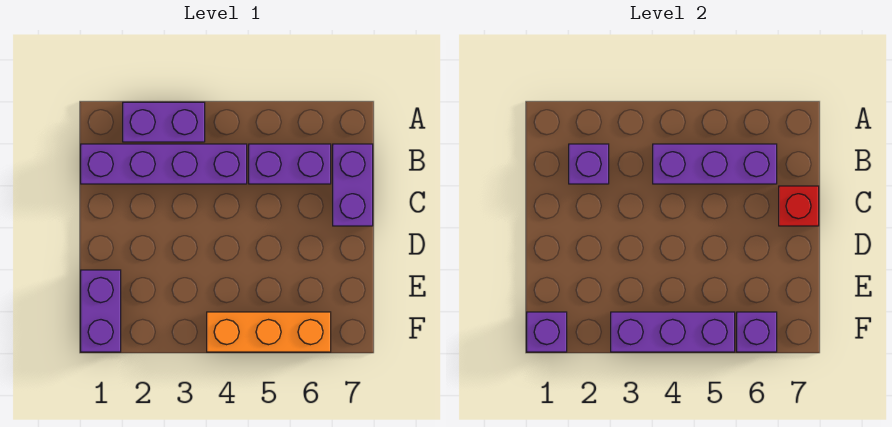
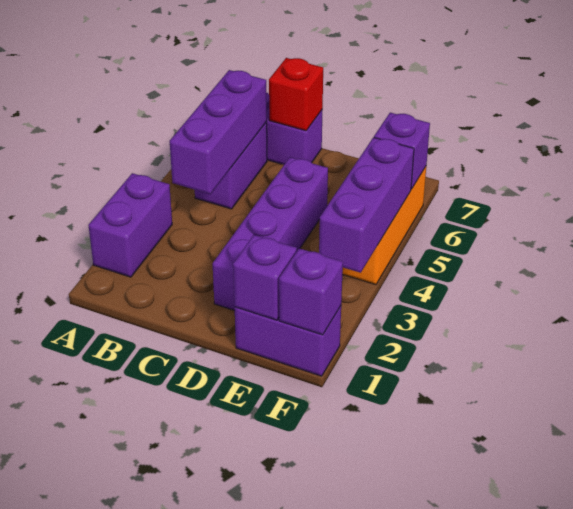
purple 1x4 brick [81,144,247,184] -> purple 1x4 brick moved to [213,157,328,310]
purple 1x1 brick [569,144,609,184] -> purple 1x1 brick moved to [233,235,297,320]

